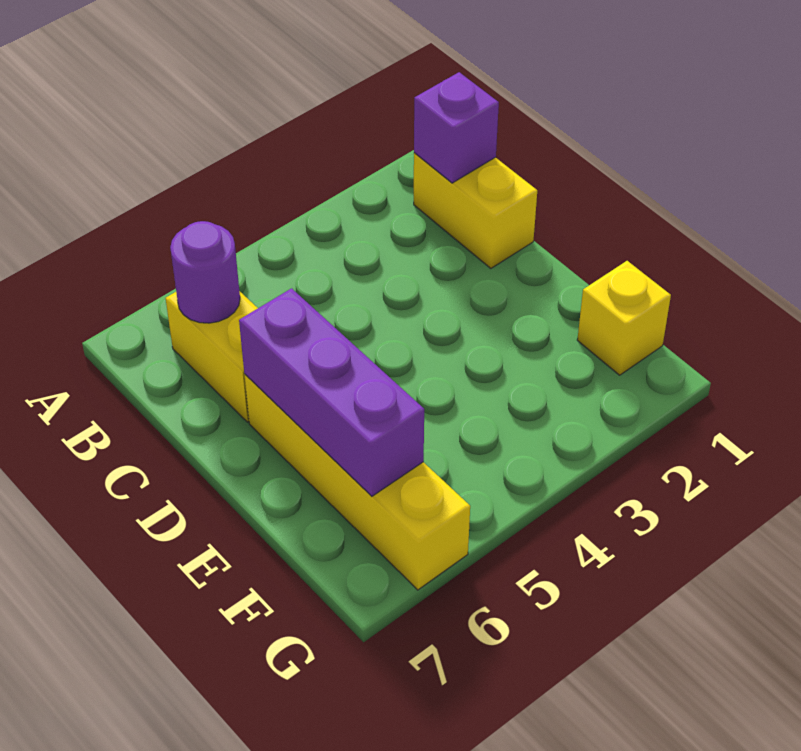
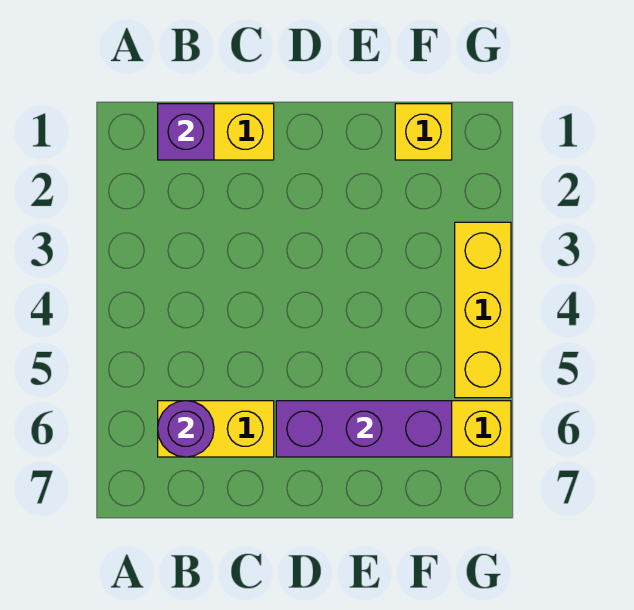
none -> yellow 1x3 brick [455,222,511,398]

